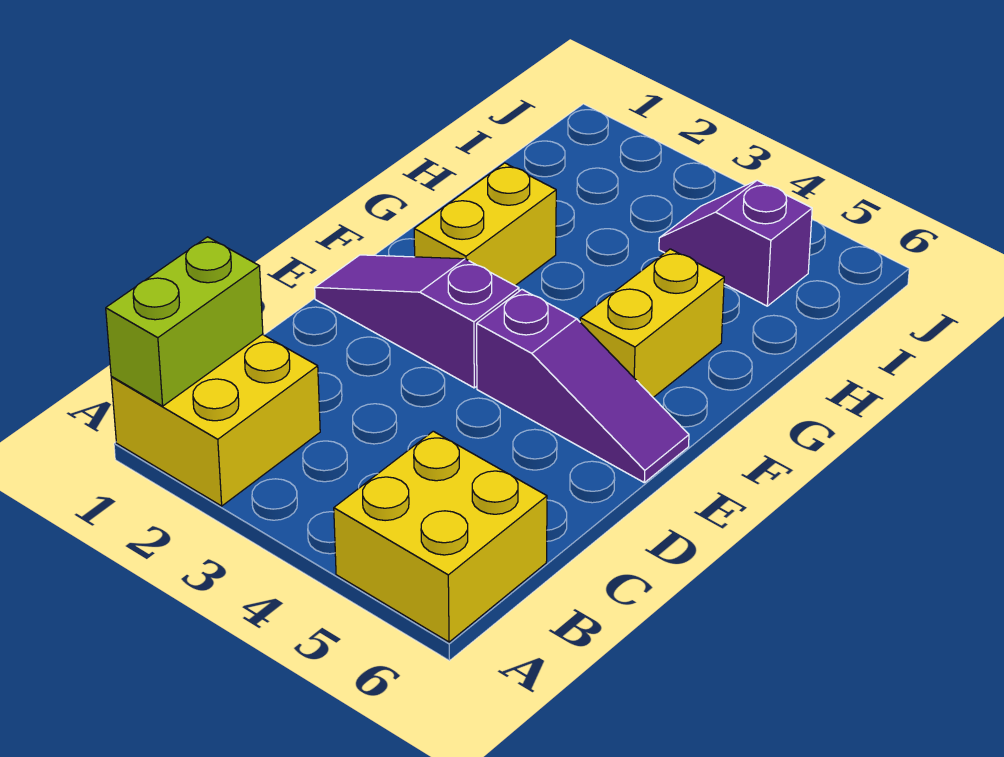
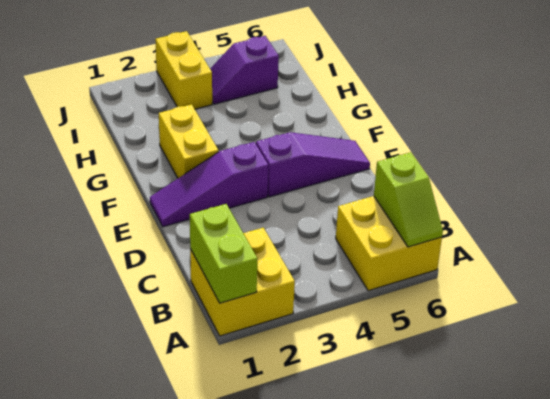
none -> lime 1x2 slope [374,152,443,247]
yellow 1x2 brick [580,249,724,397] -> yellow 1x2 brick moved to [155,31,212,109]

